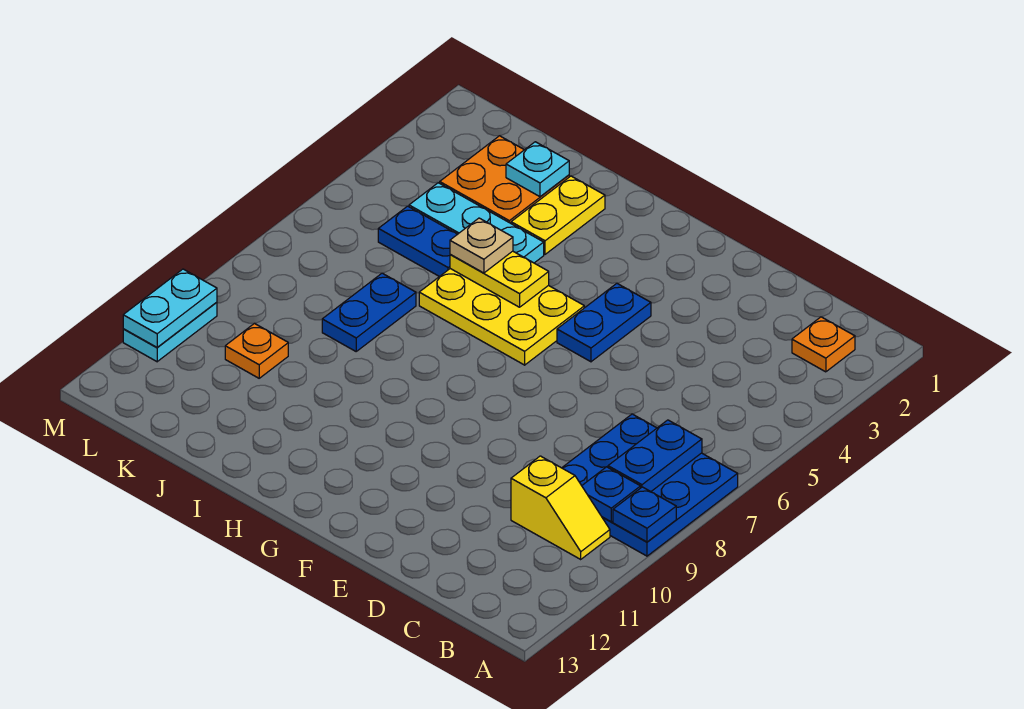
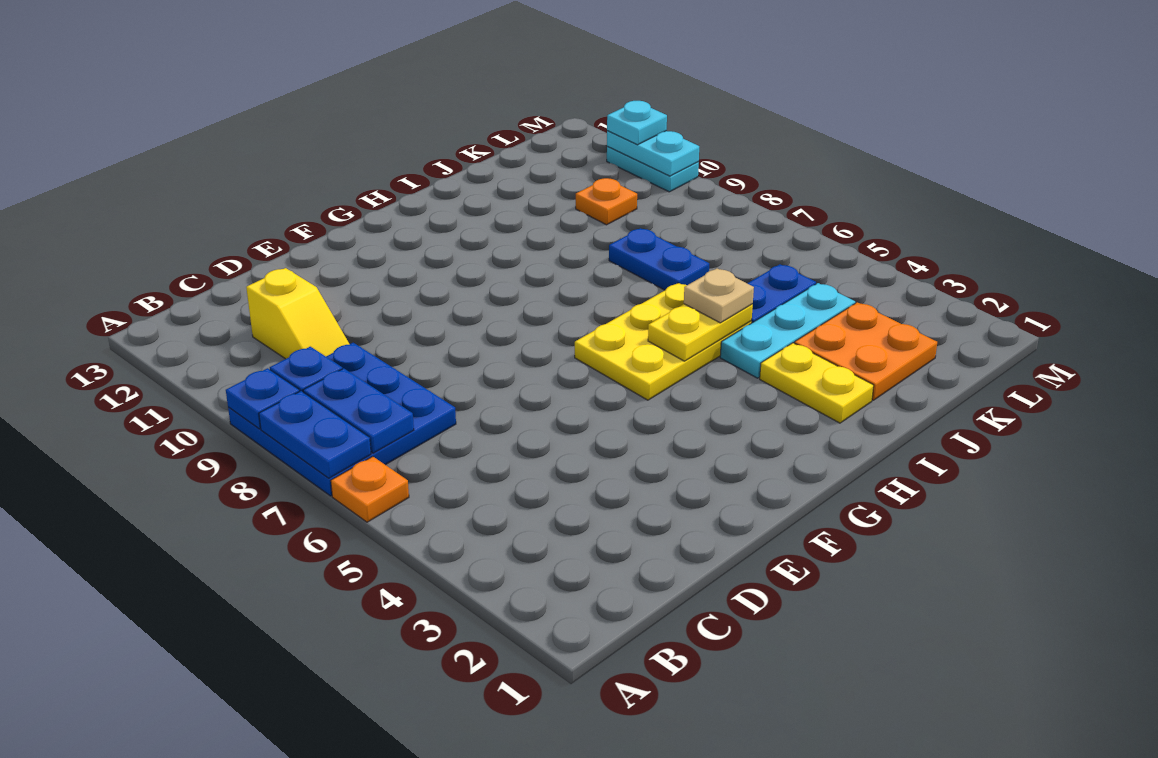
orange 1x1 plate [792,317,855,372] -> orange 1x1 plate moved to [331,457,409,522]
yellow 1x2 slope [511,456,610,559] -> yellow 1x2 slope turned to [246,268,349,359]
blue 1x2 plate [557,283,651,362] -> blue 1x2 plate moved to [259,391,371,478]
cyan 1x1 plate [506,142,569,197] -> cyan 1x1 plate moved to [607,101,667,145]

